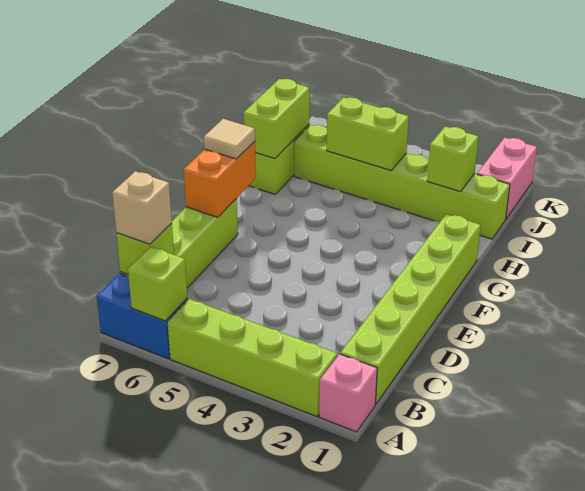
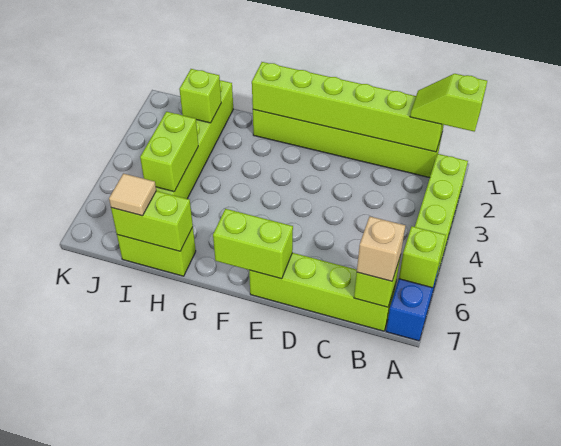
pink 1x1 brick [319,354,377,432] -> none
none -> lime 1x2 slope [410,74,487,132]
none -> lime 1x6 brick [252,62,444,152]
orange 1x2 brick [184,141,256,217] -> lime 1x2 brick [213,209,293,279]
tan 1x1 tile [204,119,255,159] -> tan 1x1 tile moved to [109,174,156,216]
pink 1x2 brick [477,138,537,219] -> none

